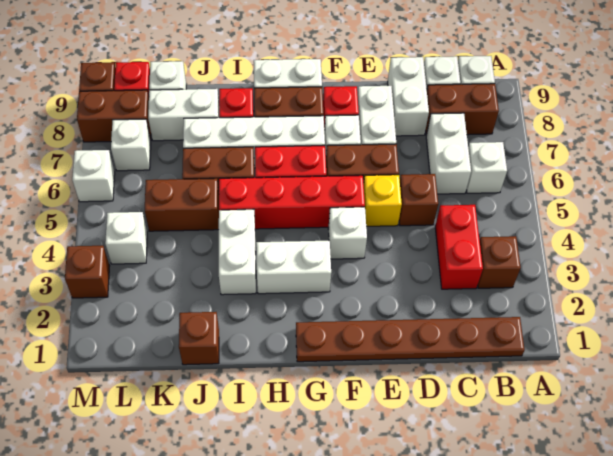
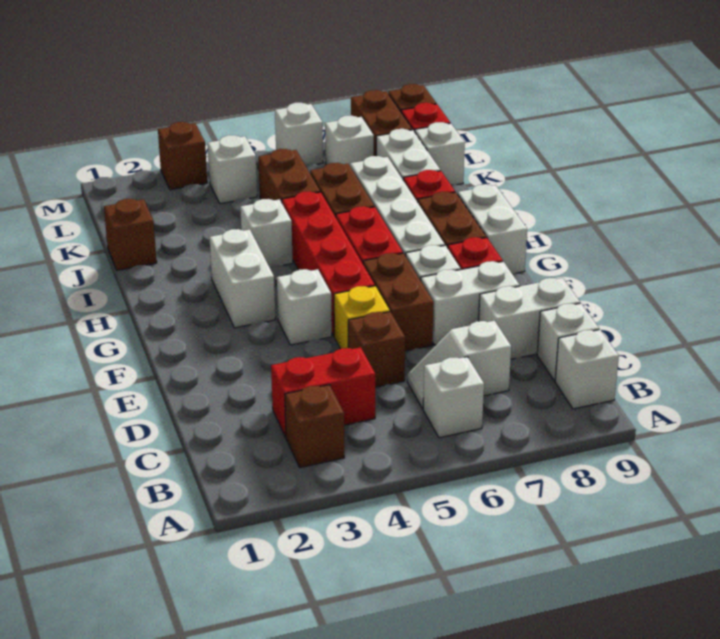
brown 1x6 plate [296,317,525,362] -> none
brown 1x2 brick [426,84,499,135] -> none
white 1x2 brick [426,113,471,194] -> white 1x2 slope [407,321,511,409]
white 1x2 brick [219,209,256,295] -> white 1x1 brick [240,199,293,267]

